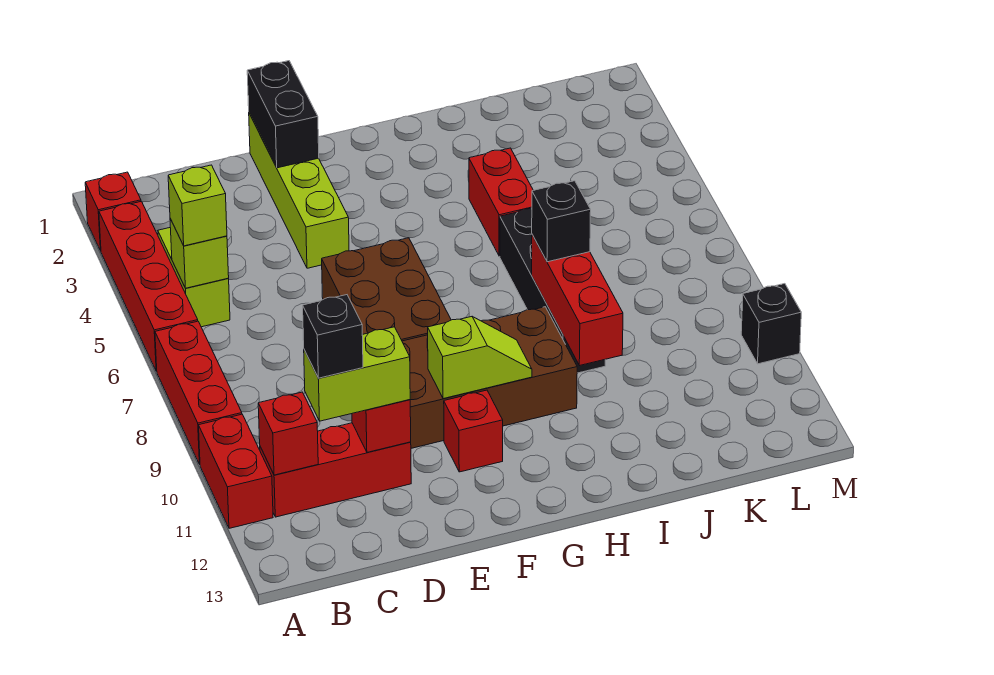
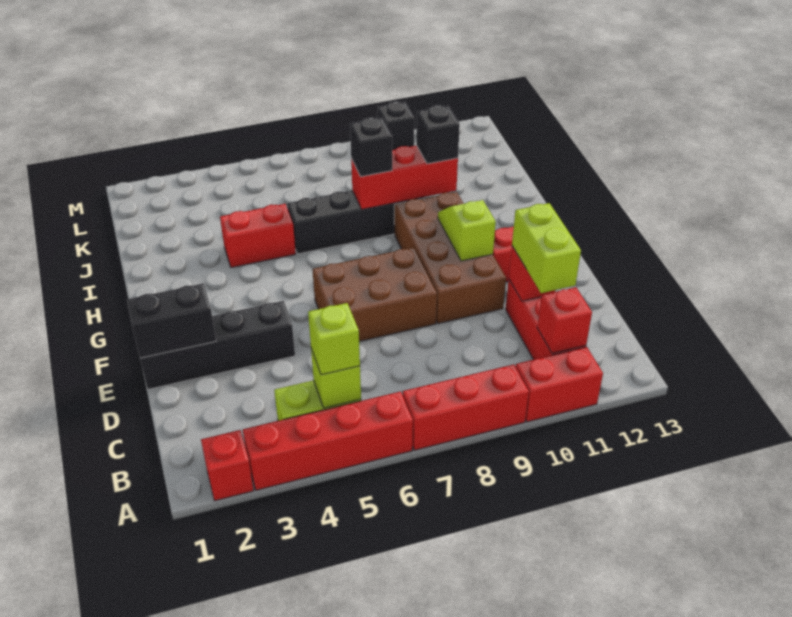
black 1x1 brick [303,295,363,378] -> black 1x1 brick moved to [417,105,460,164]
lime 1x4 brick [249,114,349,268] -> black 1x4 brick [140,301,295,389]

